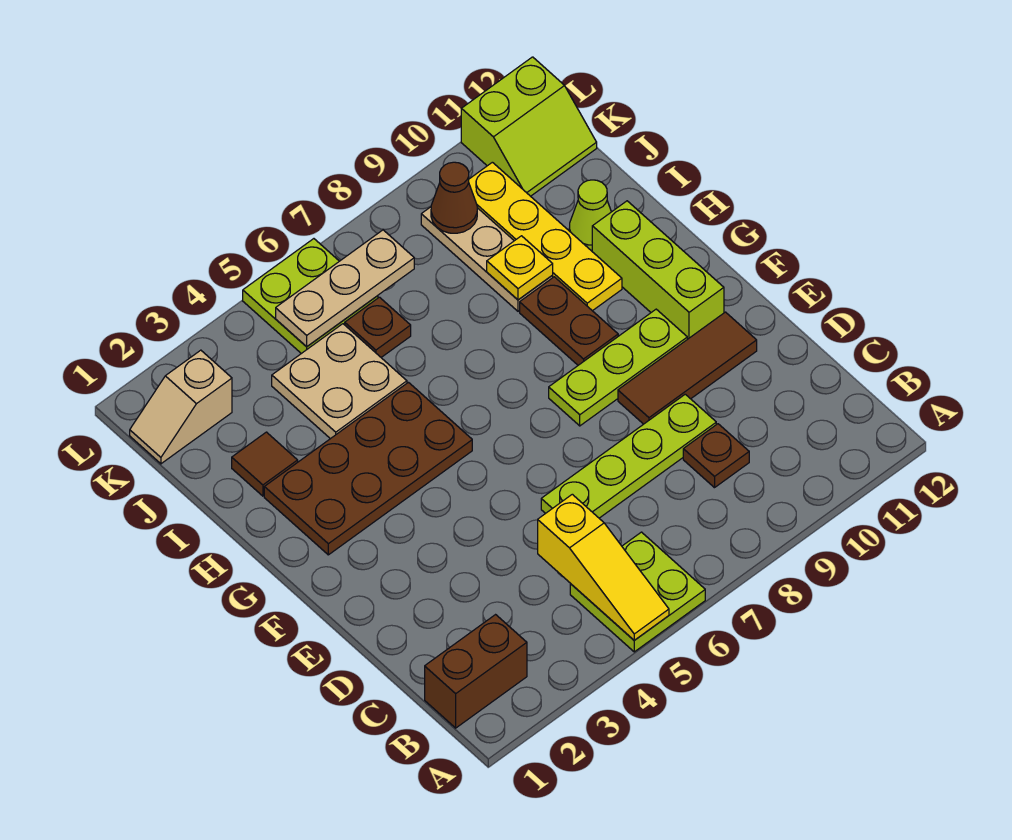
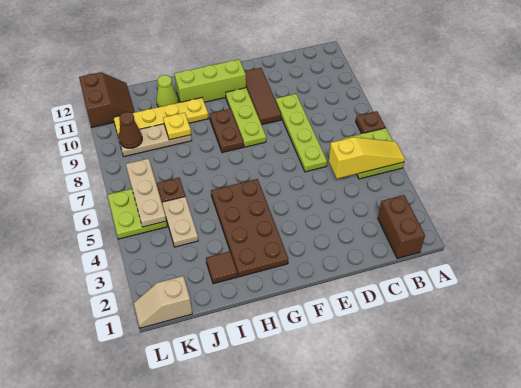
brown 1x1 plate [683,424,749,488] -> brown 1x1 plate moved to [356,111,386,134]
brown 1x2 plate [520,277,618,365] -> brown 1x2 plate turned to [210,109,244,153]
tan 2x2 plate [272,324,407,439] -> tan 1x2 plate [162,196,198,247]
tan 1x2 slope [130,350,232,464] -> tan 1x2 slope turned to [134,276,192,328]
lime 2x2 slope [461,57,597,196] -> brown 2x2 slope [79,72,135,127]

